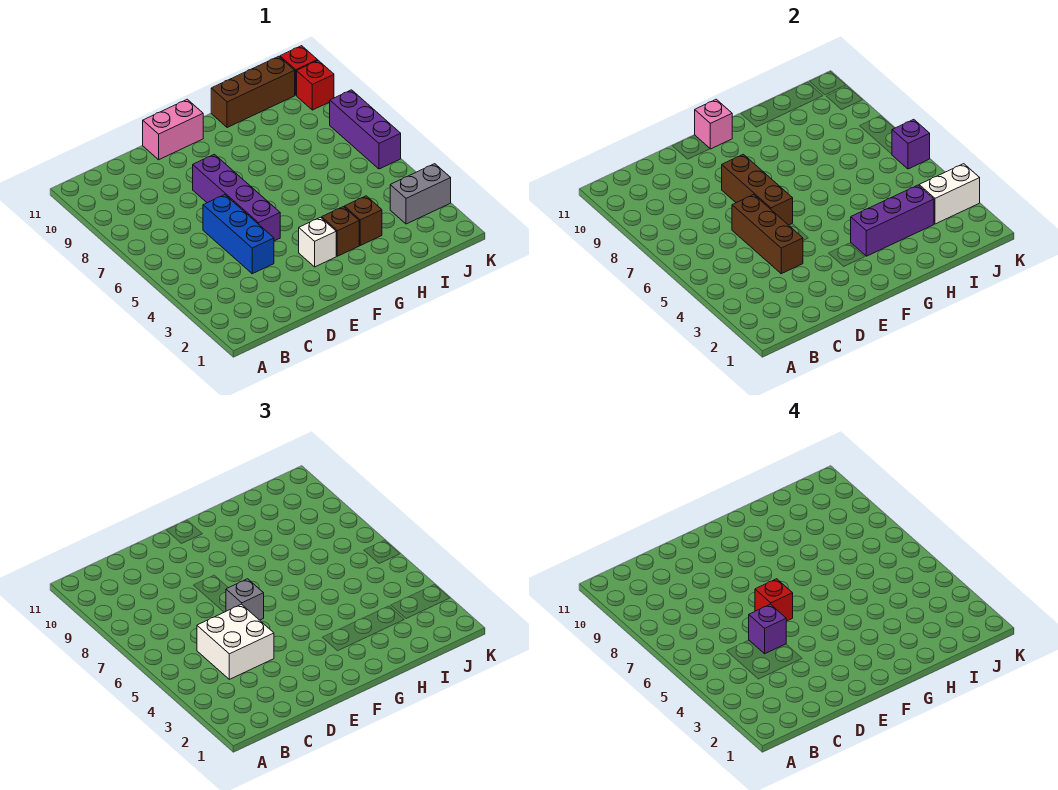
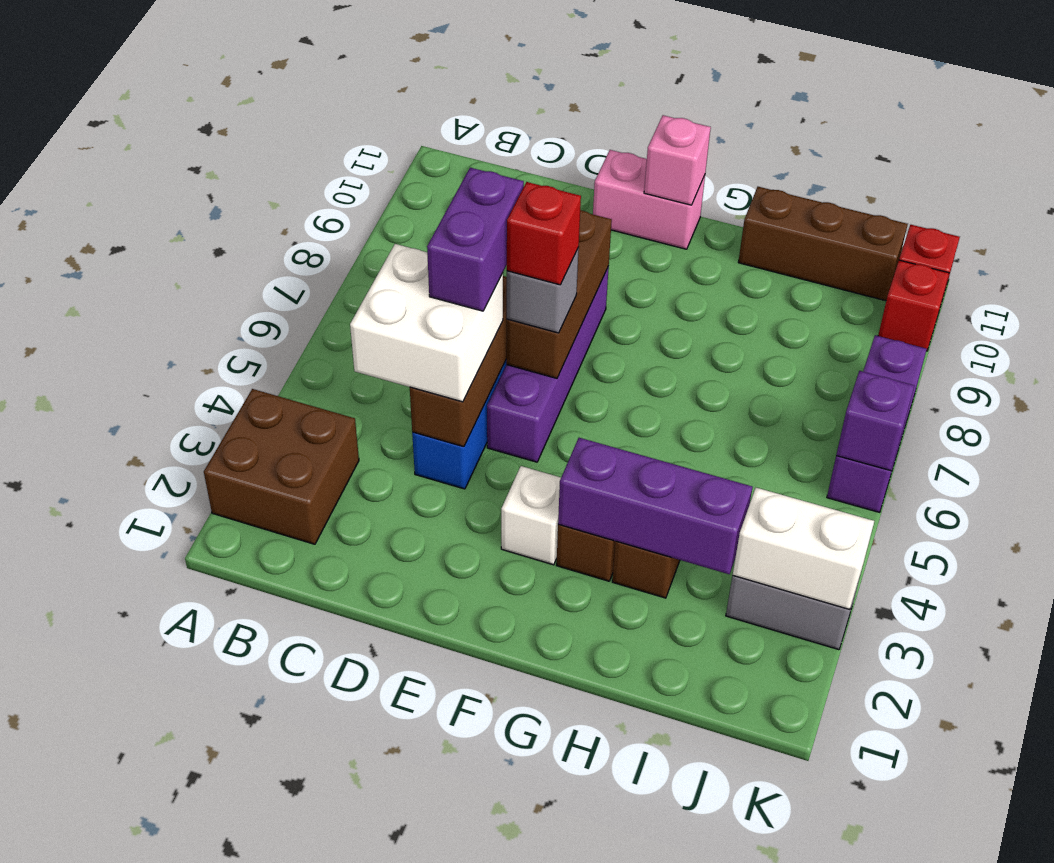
none -> brown 2x2 brick [204,389,359,544]
purple 1x1 brick [749,604,786,654] -> purple 1x2 brick [427,168,524,311]

